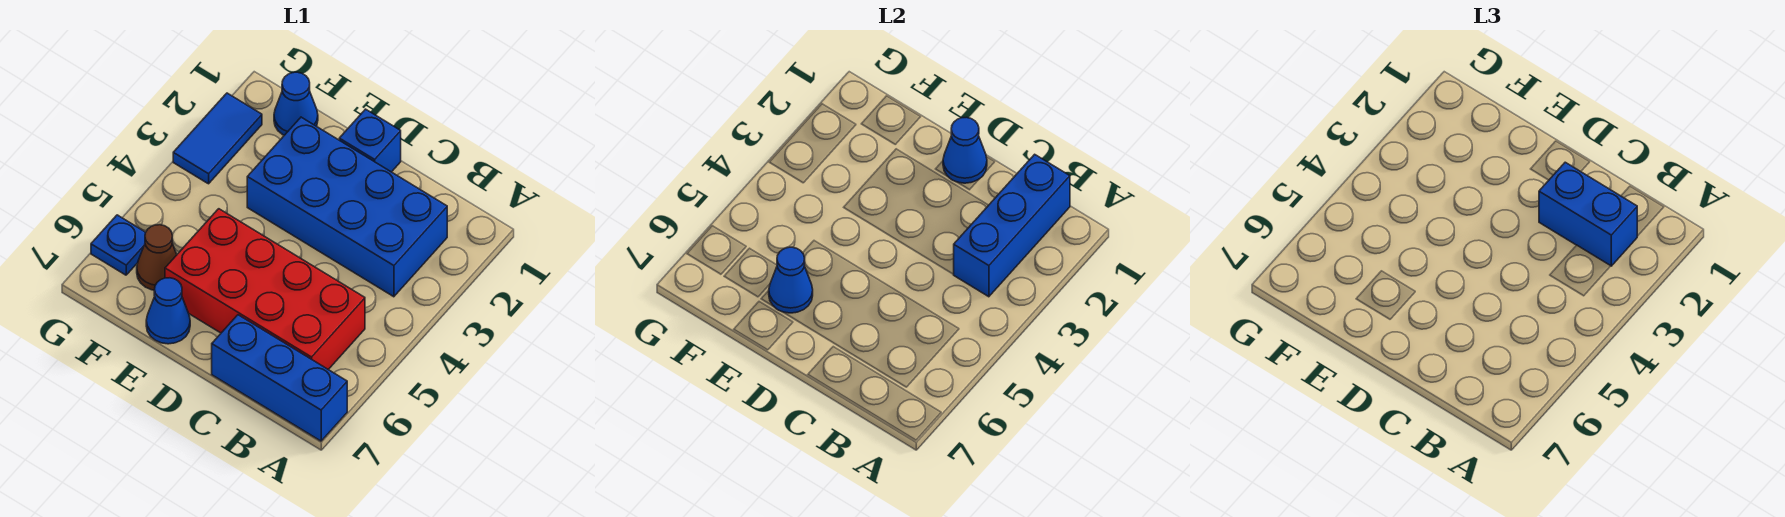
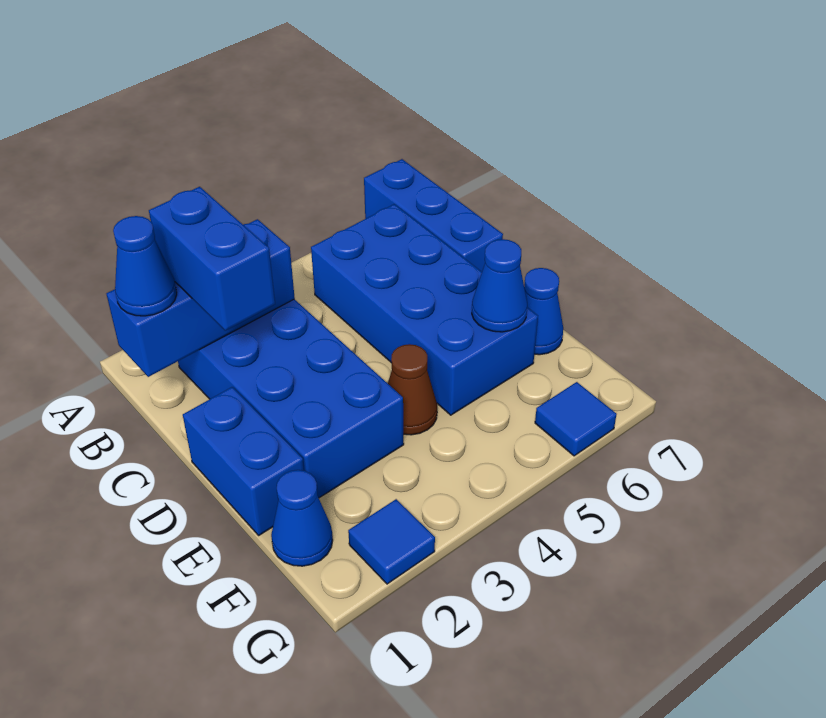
red 2x4 brick [165,209,365,370] -> blue 2x4 brick [311,204,538,415]
blue 1x1 brick [339,109,401,172] -> blue 1x2 brick [183,387,304,535]
blue 1x1 cone [943,117,987,183] -> blue 1x1 cone moved to [113,216,177,316]
brown 1x1 cone [137,225,177,290] -> brown 1x1 cone moved to [388,344,437,435]
blue 1x2 tile [173,93,262,184] -> blue 1x1 tile [348,499,435,584]
blue 1x1 plate [91,215,146,275] -> blue 1x1 tile [535,382,617,456]

